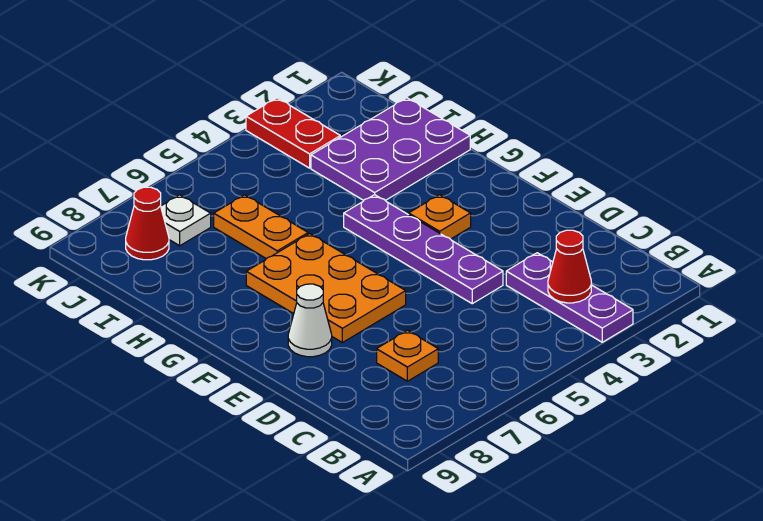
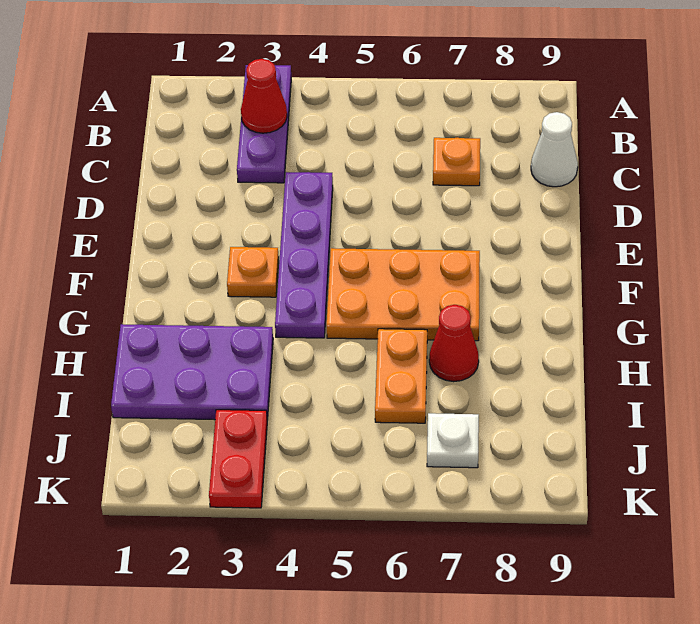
orange 2x3 plate [246,234,406,343] -> orange 2x3 plate turned to [327,248,480,341]
white 1x1 cone [288,284,332,357] -> white 1x1 cone moved to [531,112,578,187]
red 1x1 cone [126,187,169,260] -> red 1x1 cone moved to [429,305,479,382]

